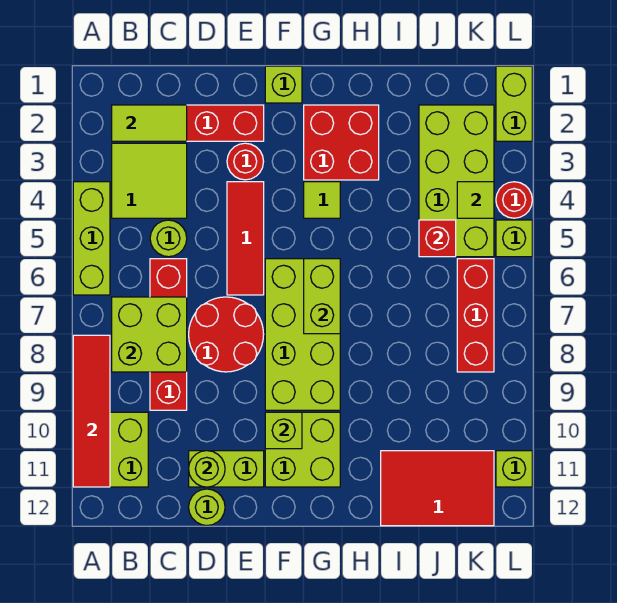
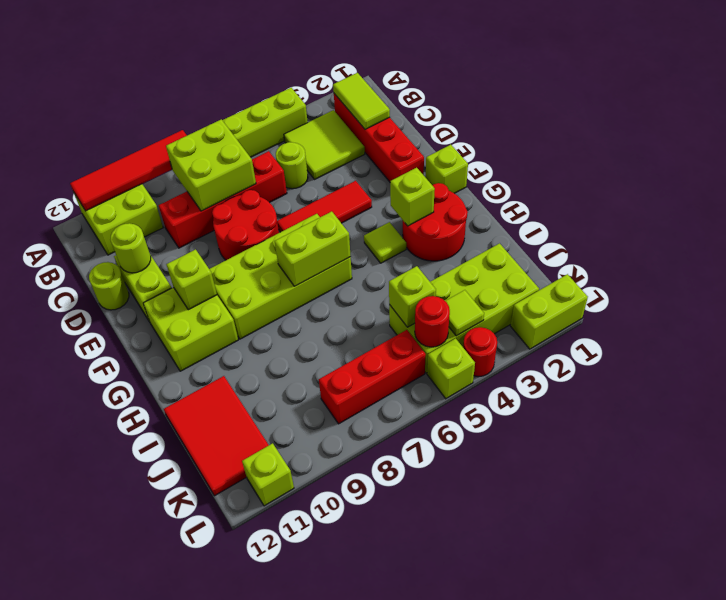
red 1x1 round brick [227,143,264,180] -> red 1x1 round brick moved to [415,296,450,347]
red 2x2 brick [304,105,379,180] -> red 2x2 round brick [403,183,468,261]
none -> lime 1x1 brick [390,168,435,226]
red 1x1 brick [419,220,456,257] -> lime 1x1 brick [389,266,436,327]

